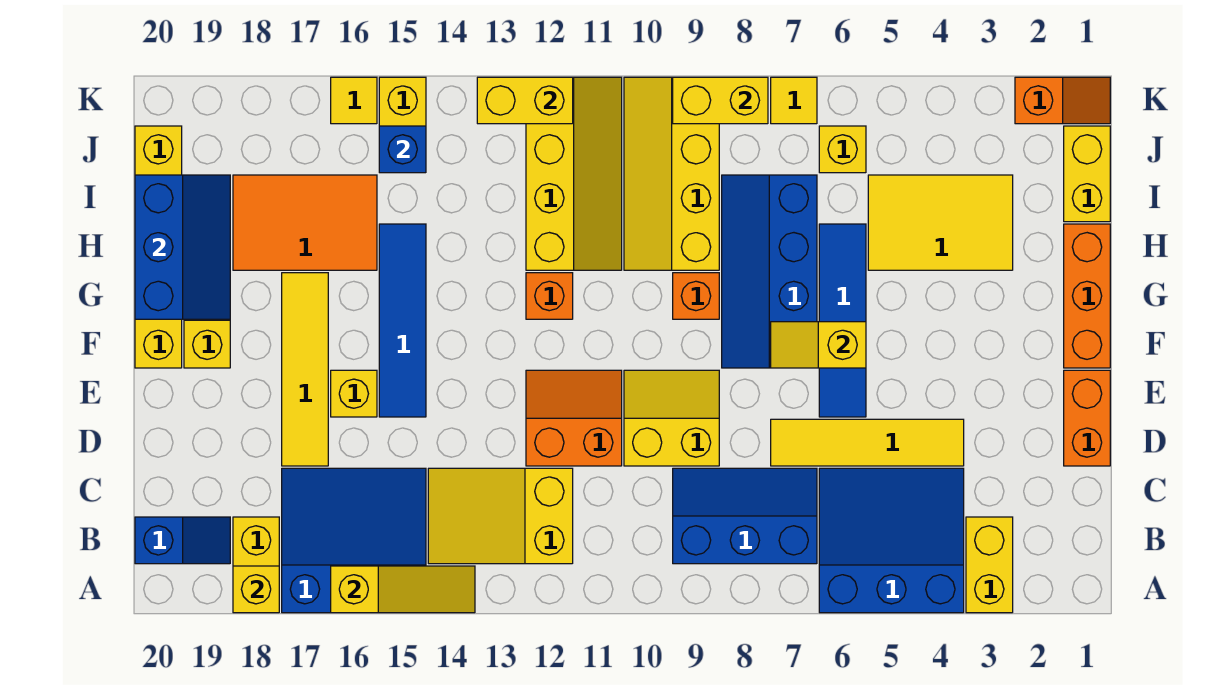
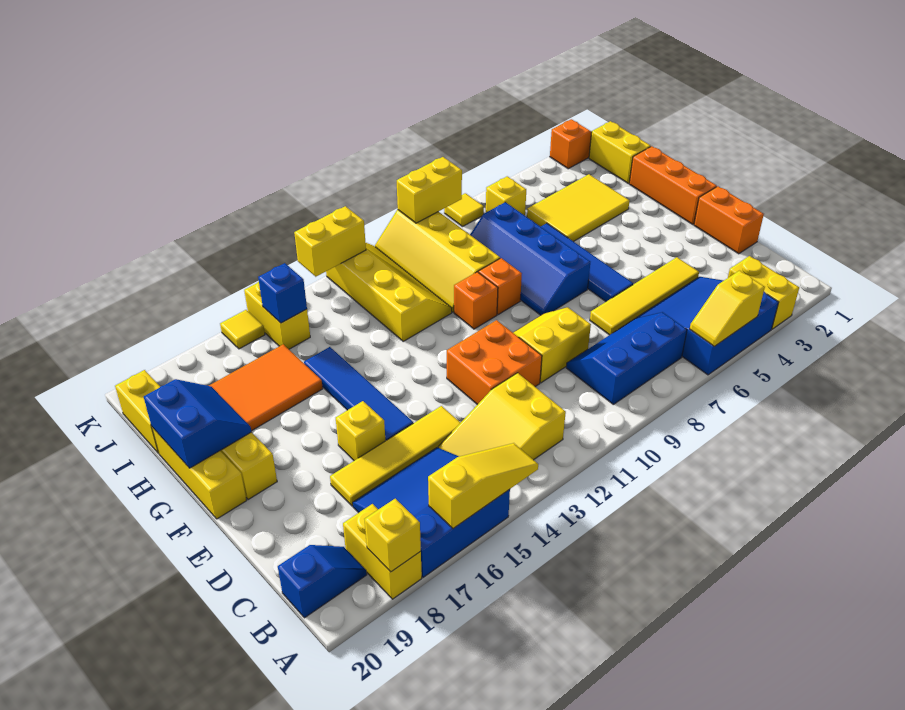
orange 2x2 slope [526,370,622,466] -> orange 2x2 brick [447,320,542,405]
yellow 1x4 tile [282,273,328,466] -> yellow 1x4 tile turned to [330,406,461,506]
yellow 1x2 slope [771,322,866,368] -> yellow 1x2 slope moved to [690,271,765,346]
orange 1x1 brick [526,273,573,319] -> orange 1x1 brick moved to [454,272,498,329]
blue 2x3 slope [135,175,230,319] -> blue 2x2 slope [144,379,251,468]

